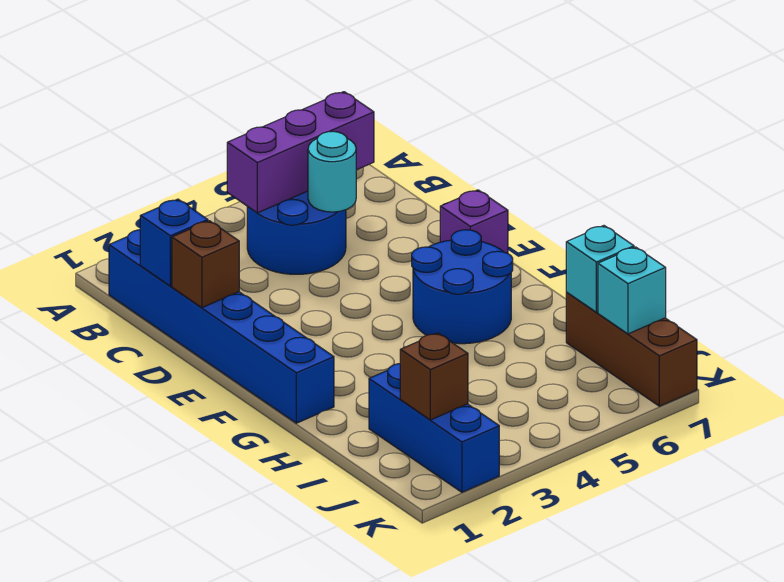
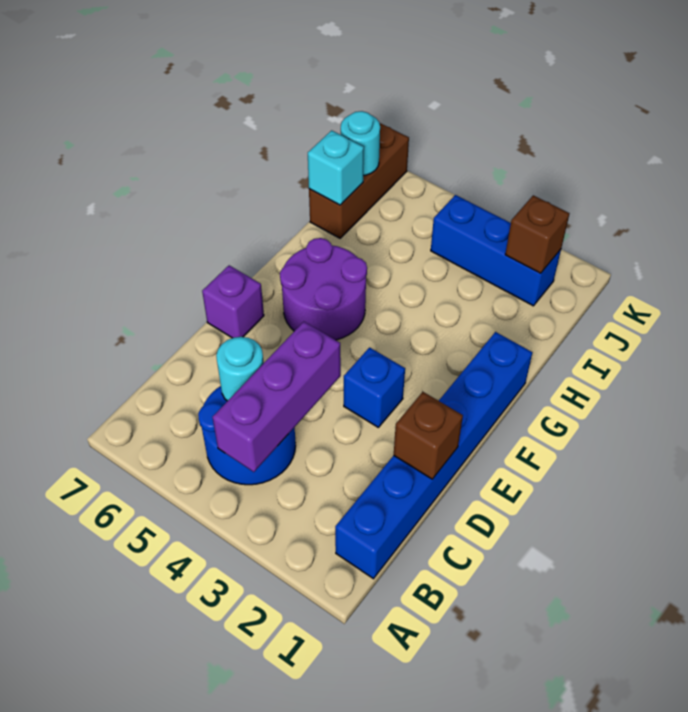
purple 1x3 brick [227,92,374,213] -> purple 1x3 brick turned to [212,322,341,472]
blue 1x1 brick [140,199,208,286] -> blue 1x1 brick moved to [344,348,405,427]
blue 2x2 round brick [412,230,513,344] -> purple 2x2 round brick [280,238,367,340]
blue 1x3 brick [369,364,499,492] -> blue 1x3 brick turned to [431,195,561,306]
cyan 1x1 brick [598,247,666,334] -> cyan 1x1 round brick [341,111,380,176]

